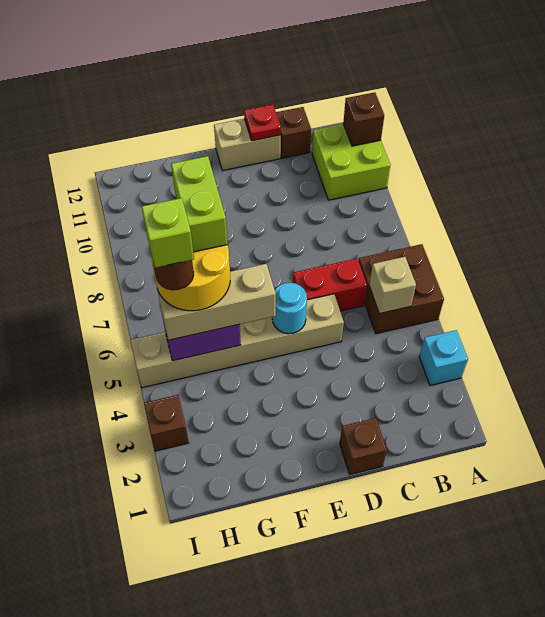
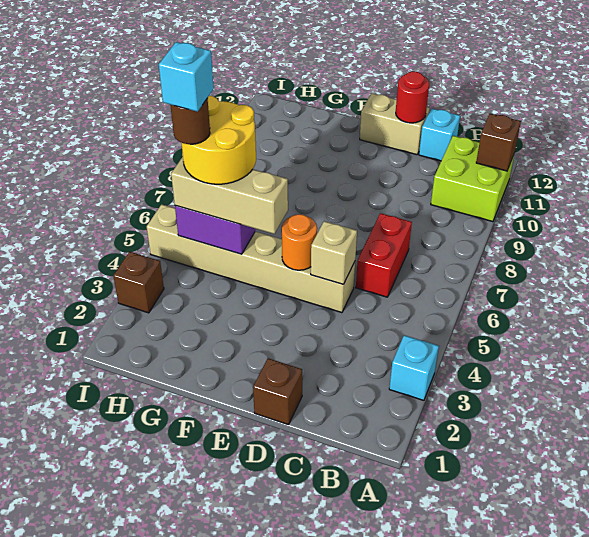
brown 2x2 brick [359,244,444,334] -> none
tan 1x1 brick [369,257,416,314] -> tan 1x1 brick moved to [311,221,357,284]
red 1x2 brick [293,259,367,311] -> red 1x2 brick turned to [356,213,412,297]
brown 1x1 brick [276,107,311,158] -> cyan 1x1 brick [419,108,460,161]
red 1x1 plate [244,105,281,141] -> red 1x1 round brick [396,71,429,123]
cyan 1x1 round brick [272,283,307,334] -> orange 1x1 round brick [282,214,317,270]
lime 1x2 brick [171,156,228,252] -> none
lime 1x1 brick [142,198,194,268] -> cyan 1x1 brick [159,42,214,112]

